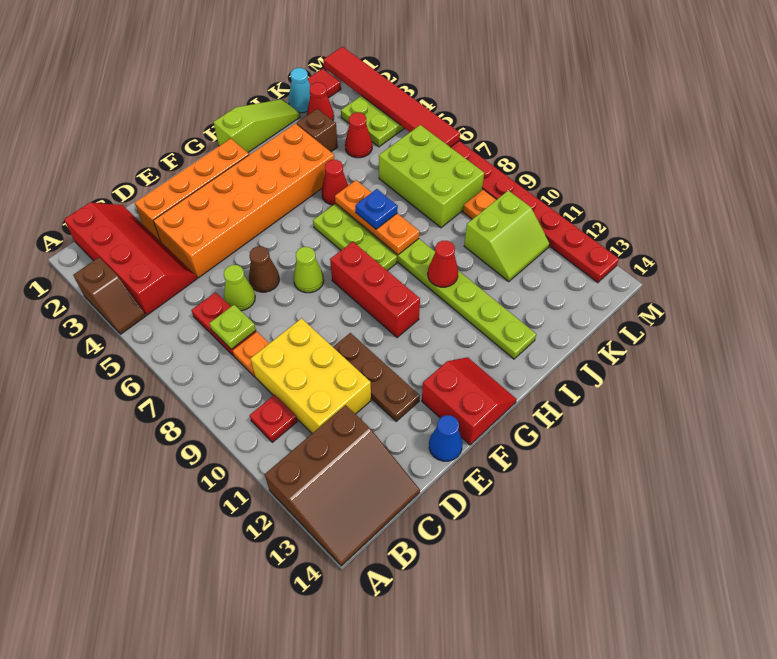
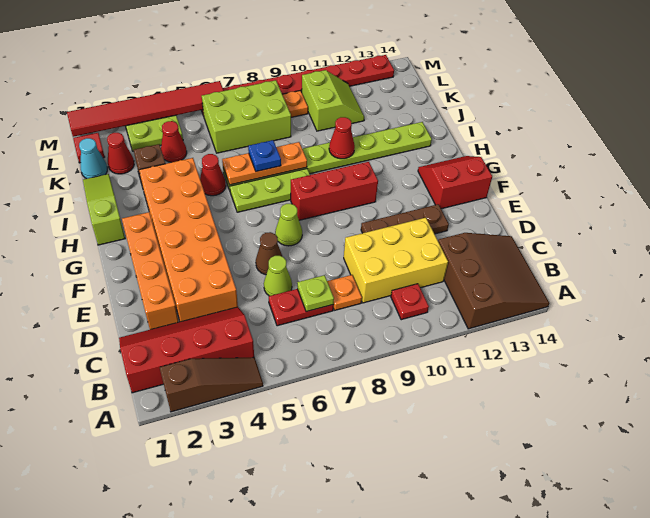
brown 1x2 slope [74,257,146,334] -> brown 1x3 slope [160,357,263,412]
blue 1x1 cone [429,415,463,461] -> none

